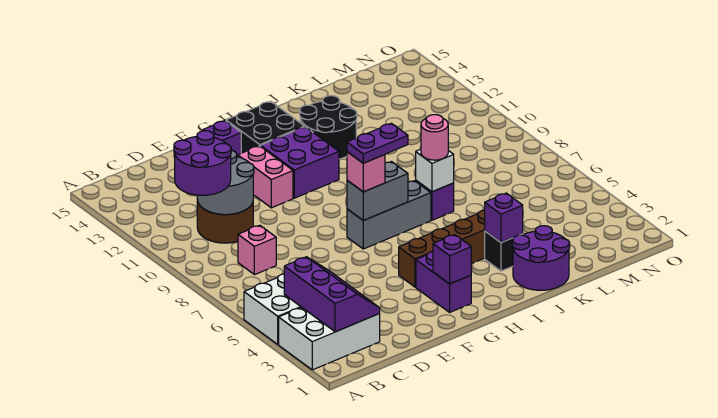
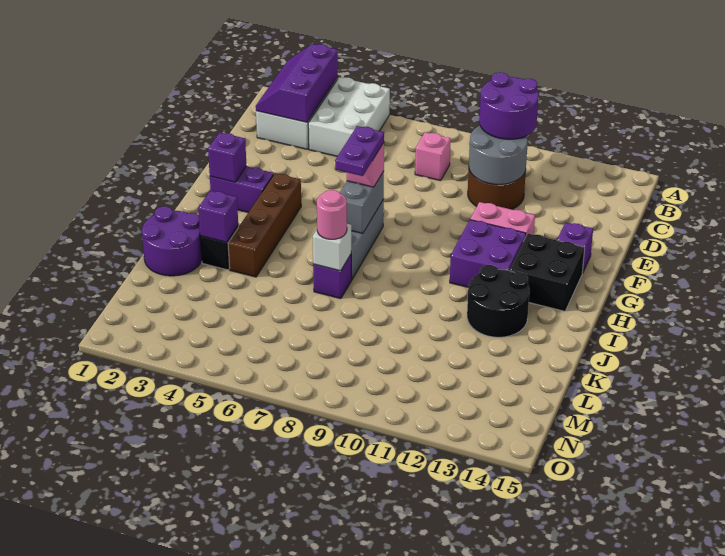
purple 2x3 slope [284,257,380,332] -> purple 2x3 slope turned to [256,44,338,122]

